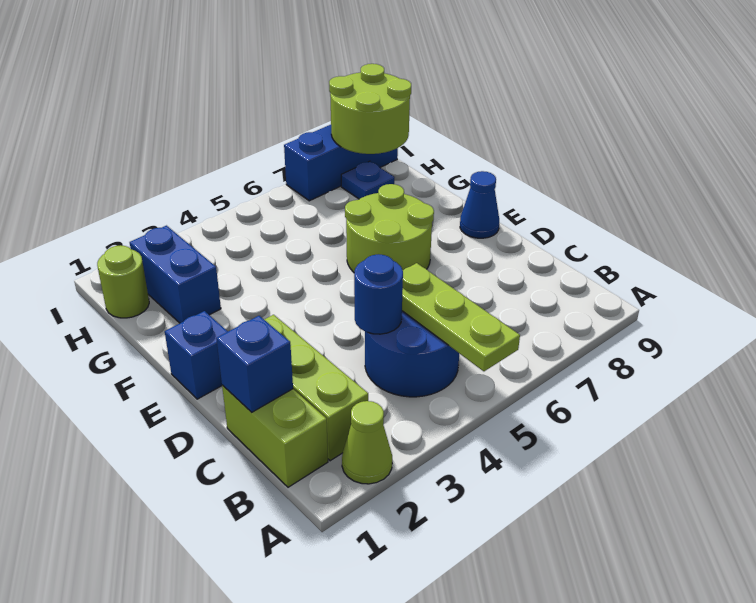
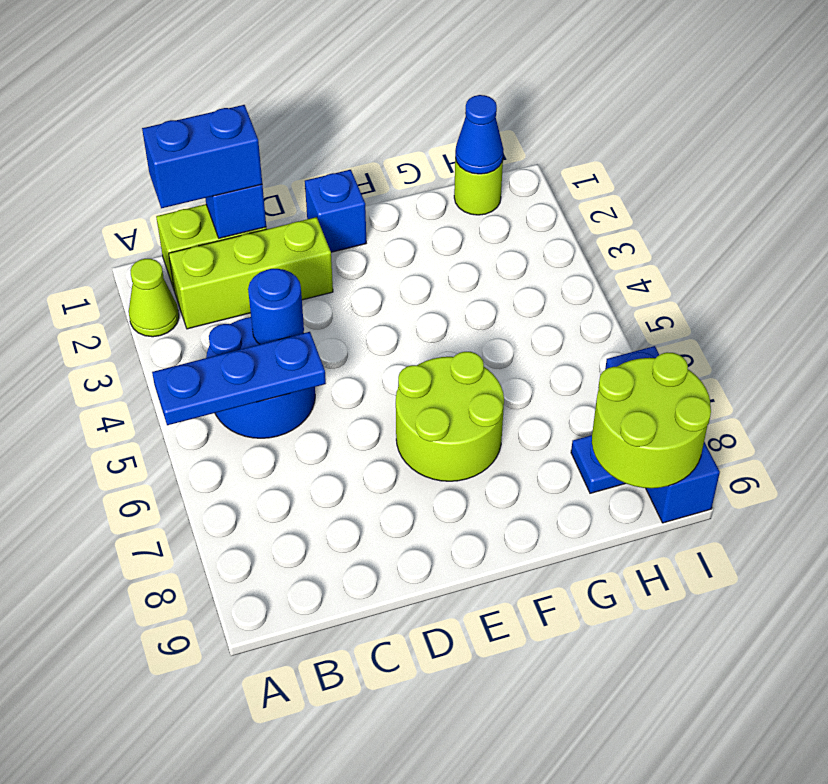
lime 1x3 plate [402,263,520,371] -> blue 1x3 plate [152,332,326,425]
blue 1x1 cone [460,171,499,238] -> blue 1x1 cone moved to [455,95,504,174]
blue 1x2 brick [130,226,221,323] -> blue 1x2 brick moved to [142,105,262,208]

